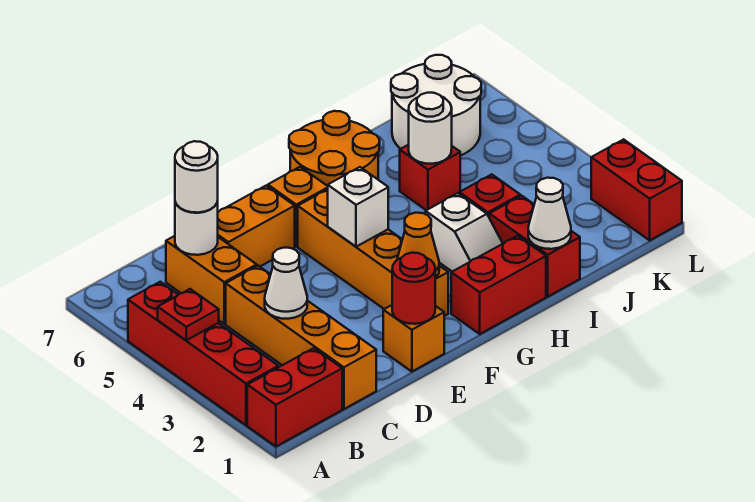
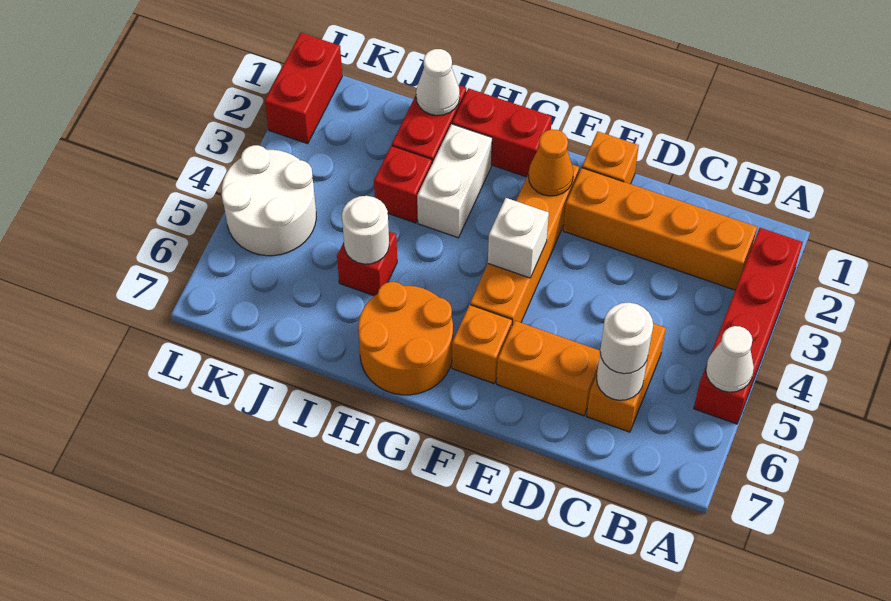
red 1x2 brick [247,348,342,446] -> none
red 1x1 plate [158,289,219,340] -> none
orange 1x4 brick [226,266,376,409] -> orange 1x4 brick turned to [563,168,757,290]
white 1x1 cone [265,248,307,319] -> white 1x1 cone moved to [706,326,754,392]
red 1x1 round brick [392,253,435,324] -> none
white 1x2 slope [426,193,503,272] -> white 1x2 brick [417,124,492,238]
white 2x2 round brick [391,55,481,156] -> white 2x2 round brick moved to [222,145,316,256]

